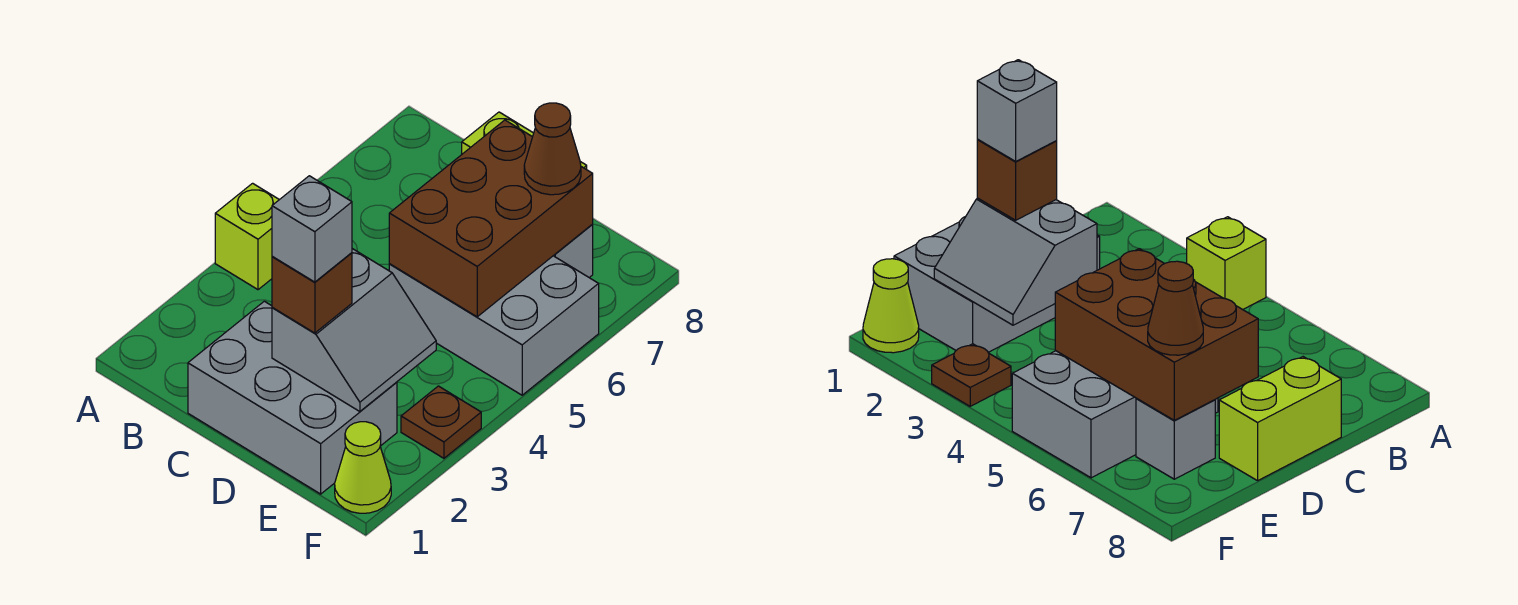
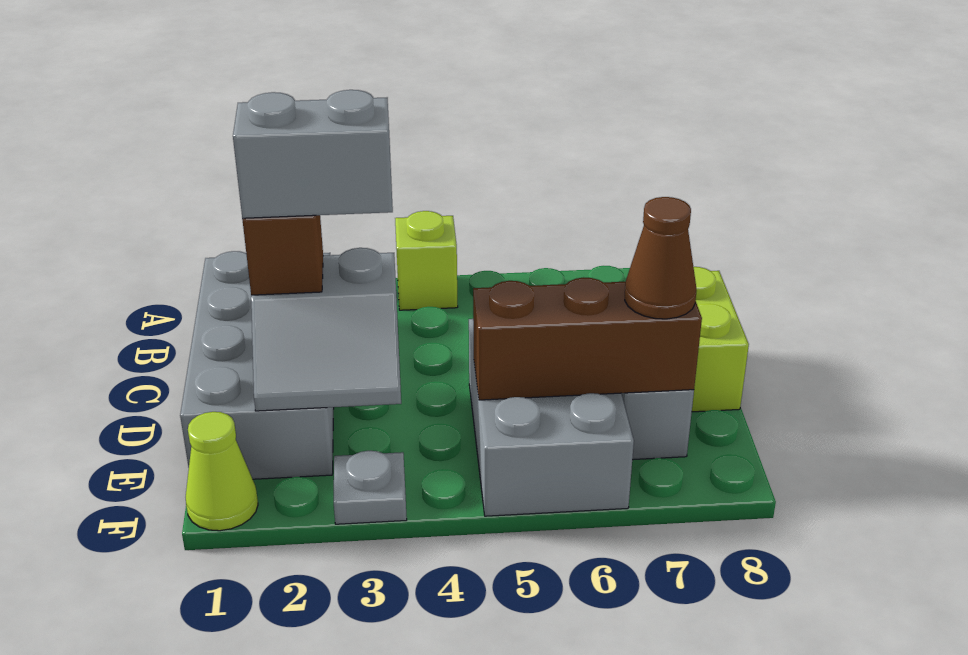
grey 2x3 brick [188,301,397,494] -> grey 2x4 brick [180,251,334,479]
grey 1x1 brick [272,176,352,282] -> grey 1x2 brick [233,90,393,218]
brown 2x3 brick [389,120,593,317] -> brown 1x3 brick [473,277,702,400]
brown 1x1 plate [401,386,481,458] -> grey 1x1 plate [334,451,407,524]

